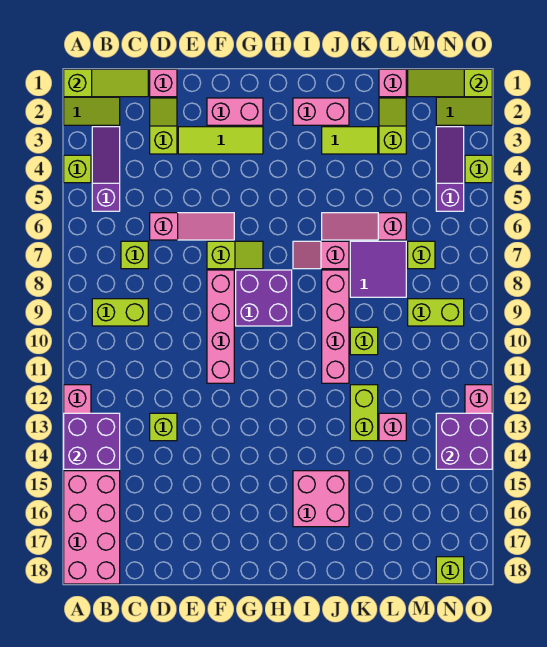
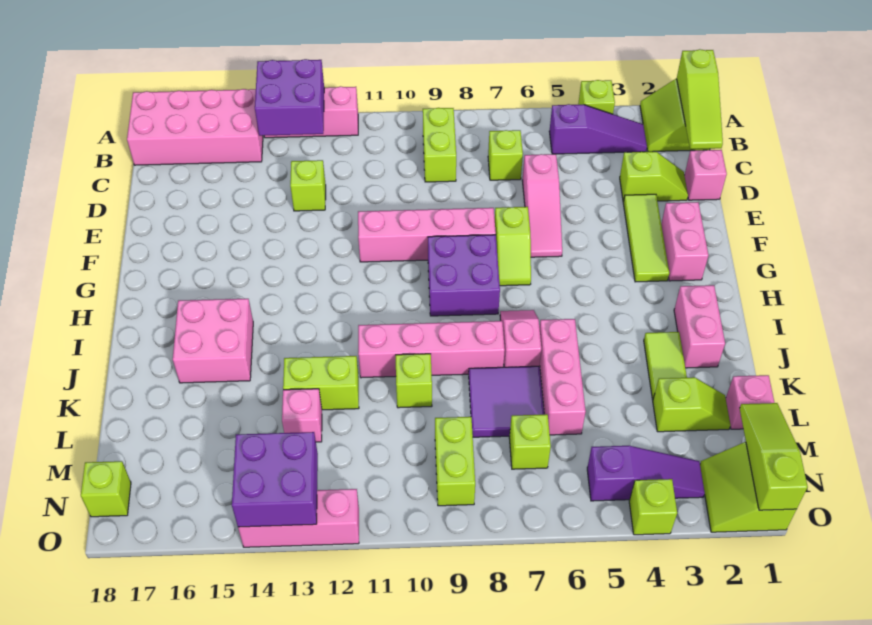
pink 1x3 slope [322,213,406,240] -> pink 1x3 brick [540,319,586,435]

